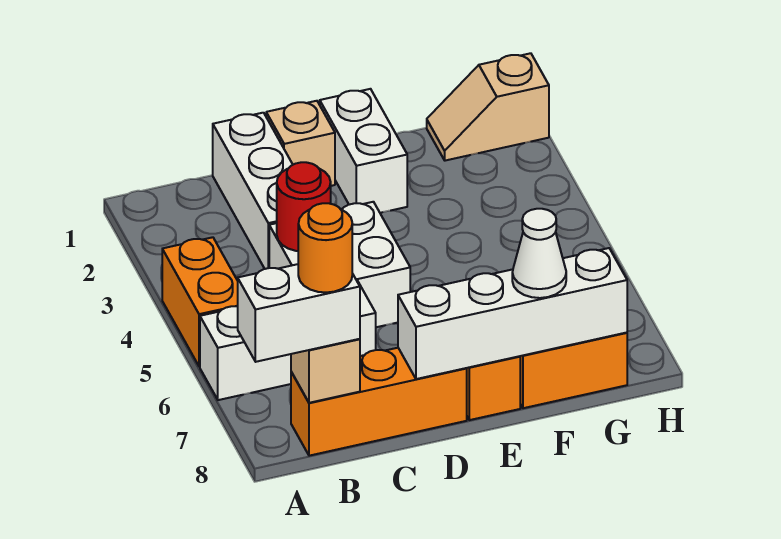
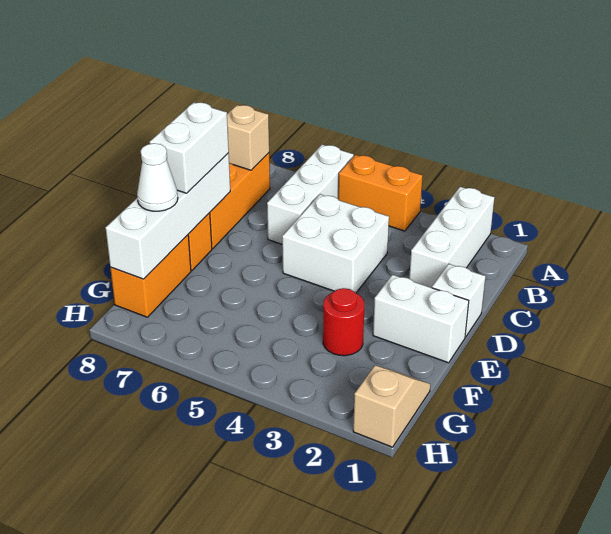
white 1x2 brick [238,264,360,362] -> white 1x2 brick moved to [150,102,229,193]
orange 1x1 round brick [298,203,352,292] -> none
white 1x3 brick [213,113,293,269] -> white 1x3 brick turned to [409,187,495,288]
red 1x1 round brick [277,162,331,251] -> red 1x1 round brick moved to [323,288,364,356]
tan 1x1 brick [266,101,335,186] -> white 1x1 brick [432,264,486,337]

